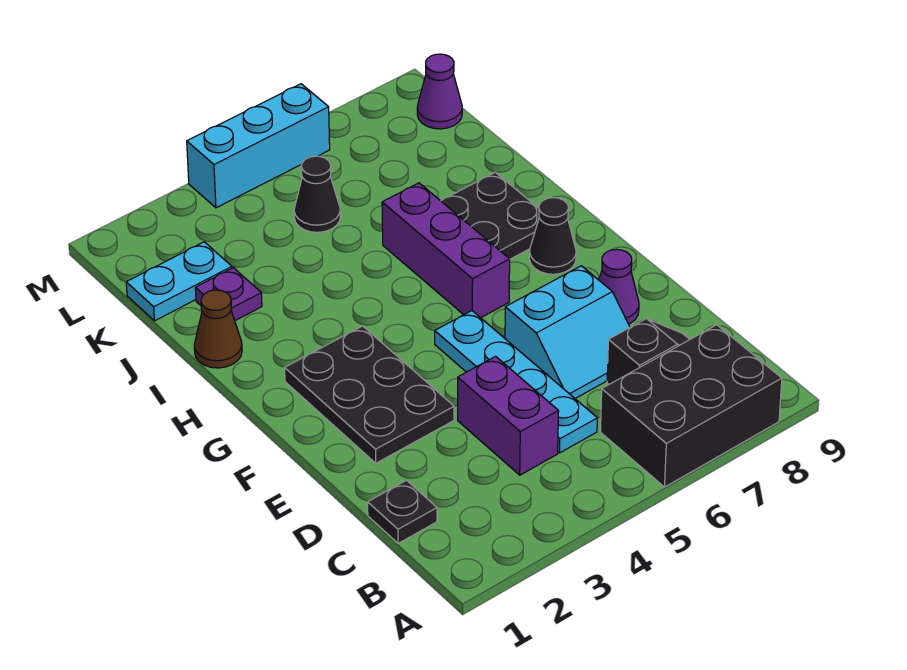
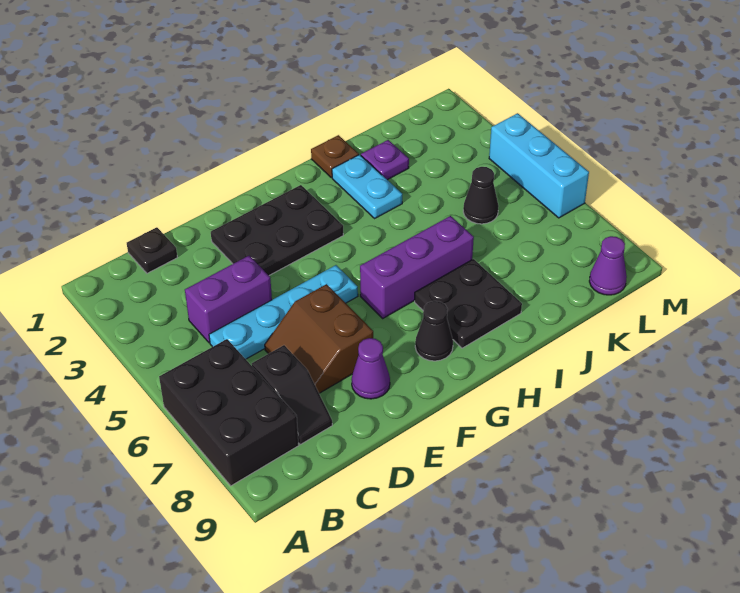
cyan 2x2 slope [505,266,630,398] -> brown 2x2 slope [265,284,373,393]
brown 1x1 cone [194,290,242,368] -> brown 1x1 plate [311,135,359,178]
cyan 1x2 plate [126,242,232,321] -> cyan 1x2 plate moved to [332,155,402,218]

